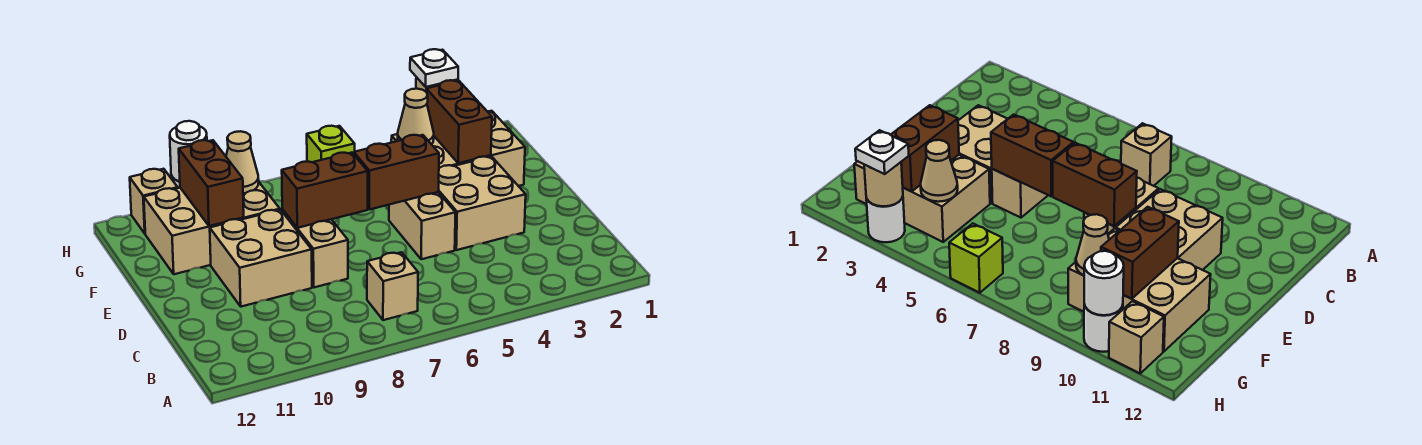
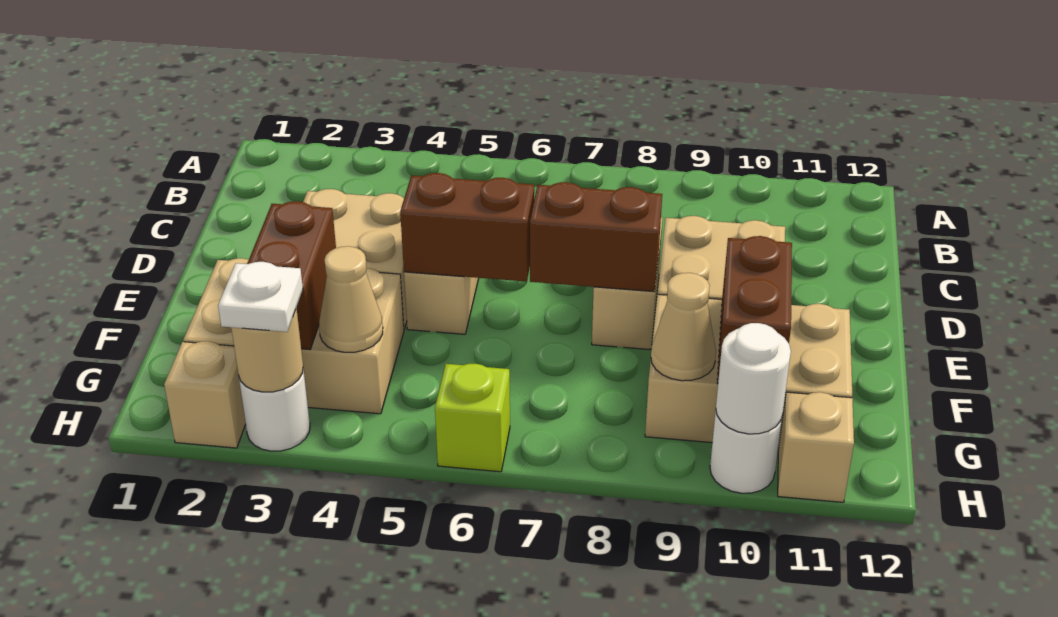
tan 1x1 brick [367,252,418,320] -> tan 1x1 brick moved to [164,341,246,448]

